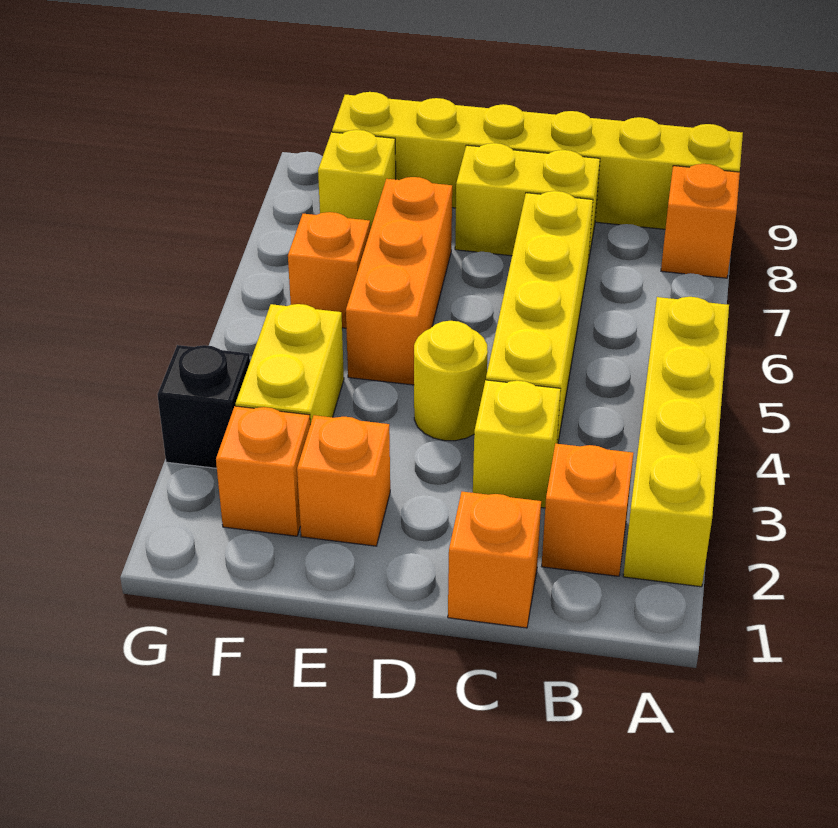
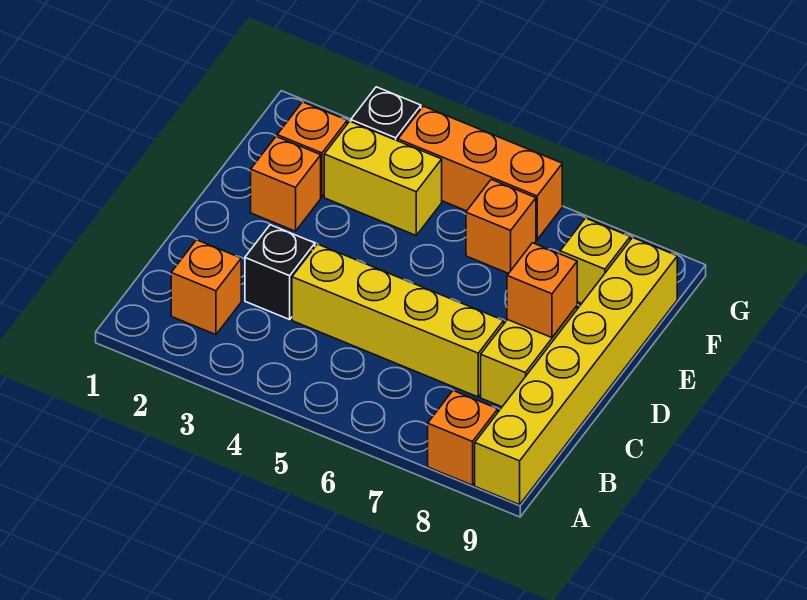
yellow 1x4 brick [623,297,729,587] -> none
orange 1x1 brick [448,492,541,628] -> orange 1x1 brick moved to [507,243,577,338]
yellow 1x1 brick [473,380,561,508] -> black 1x1 brick [245,225,315,319]
yellow 1x1 round brick [414,321,488,441] -> none
orange 1x3 brick [346,177,452,385] -> orange 1x3 brick moved to [398,106,562,240]

